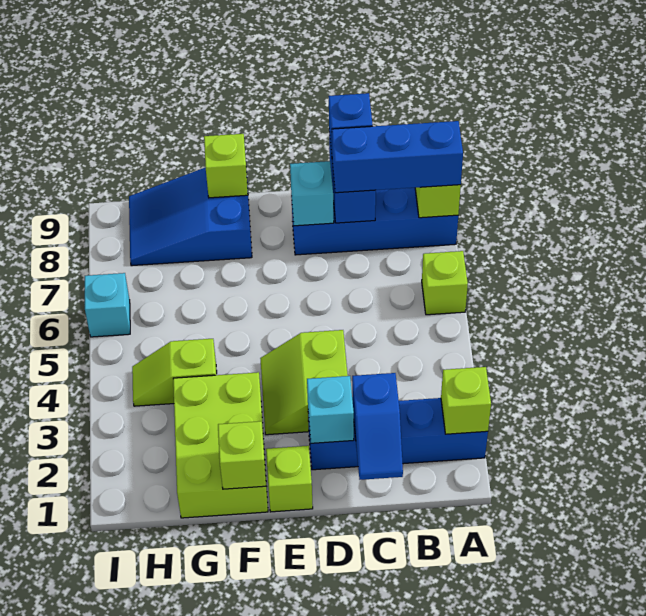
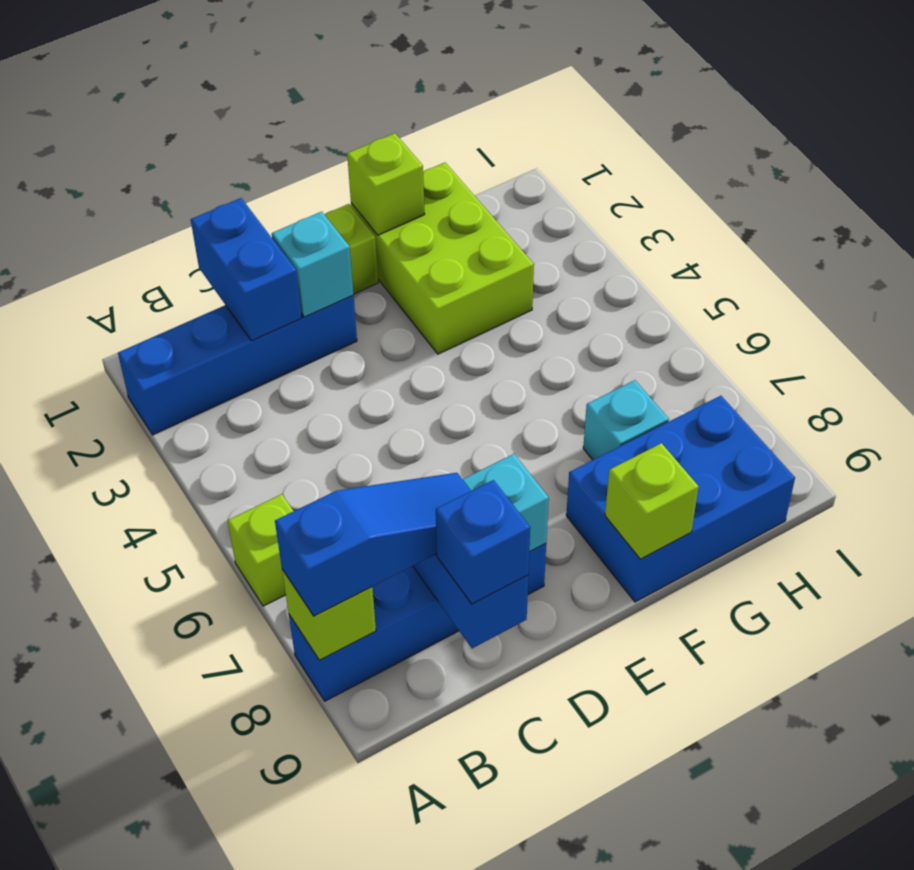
lime 1x1 brick [441,367,491,434] -> none
blue 1x3 brick [332,121,463,193] -> blue 1x3 slope [275,473,471,616]
blue 1x2 slope [352,373,403,480] -> blue 1x2 brick [191,198,302,341]
lime 2x2 slope [260,330,348,435] -> none
blue 2x3 slope [129,167,252,266] -> blue 2x3 brick [566,396,795,602]
lime 1x2 slope [132,339,217,406] -> none
cyan 1x1 brick [85,273,130,337] -> cyan 1x1 brick moved to [583,380,669,460]

